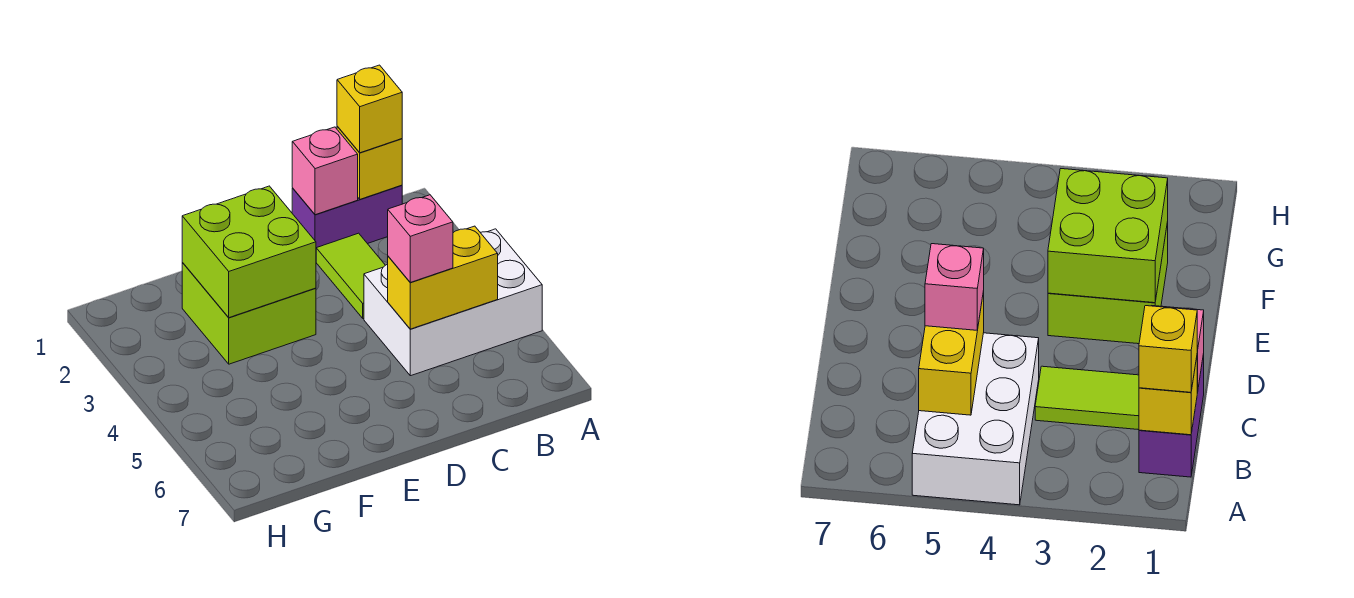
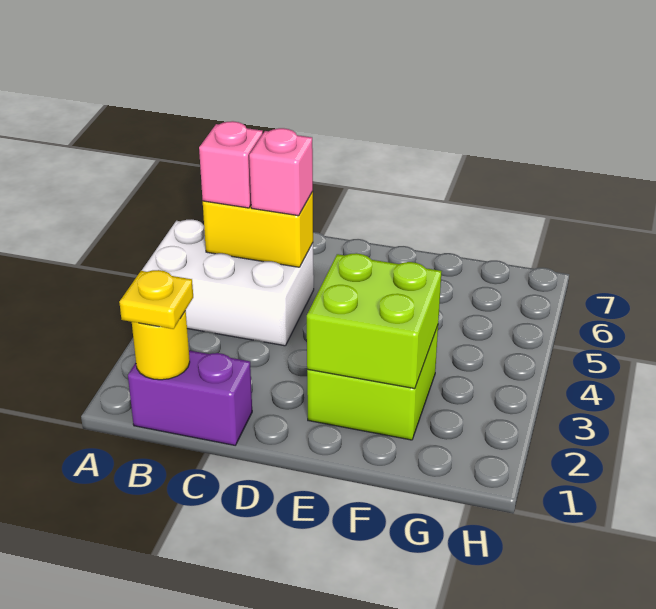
yellow 1x1 brick [337,126,402,199] -> yellow 1x1 round brick [132,310,190,380]
yellow 1x1 brick [337,65,402,153] -> yellow 1x1 plate [119,270,193,329]
pink 1x1 brick [292,127,358,215] -> pink 1x1 brick moved to [199,121,263,208]
lime 1x2 tile [316,233,385,318] -> none

